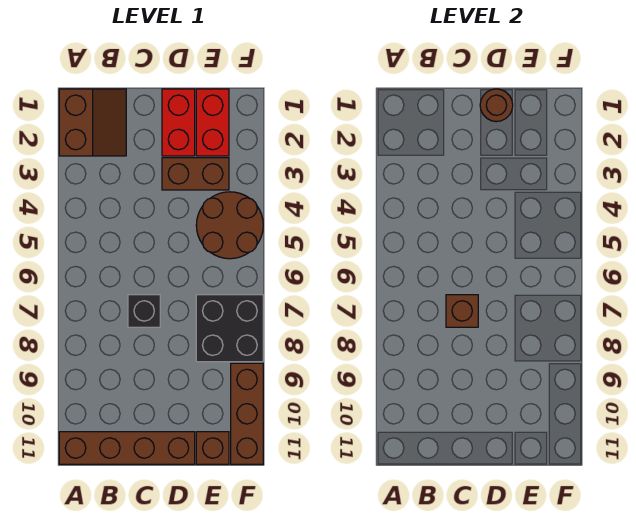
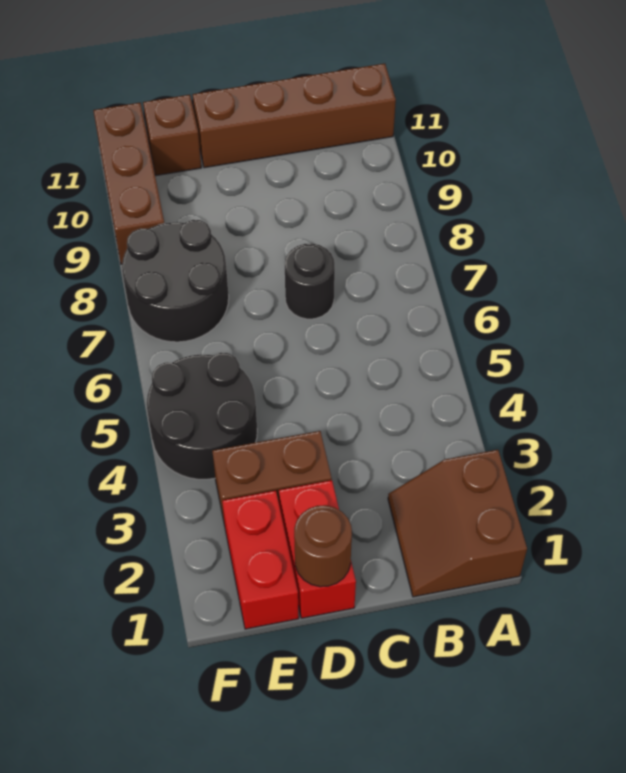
black 1x1 brick [128,295,160,327] -> black 1x1 round brick [285,243,335,319]
brown 1x1 brick [446,295,478,327] -> none
brown 2x2 round brick [196,192,263,259] -> black 2x2 round brick [147,353,257,479]
black 2x2 brick [196,295,263,362] -> black 2x2 round brick [122,220,229,342]

